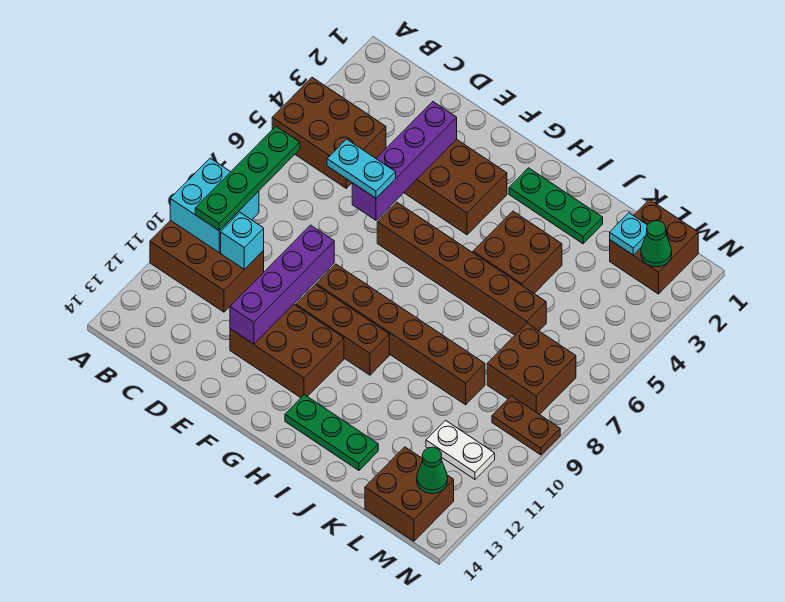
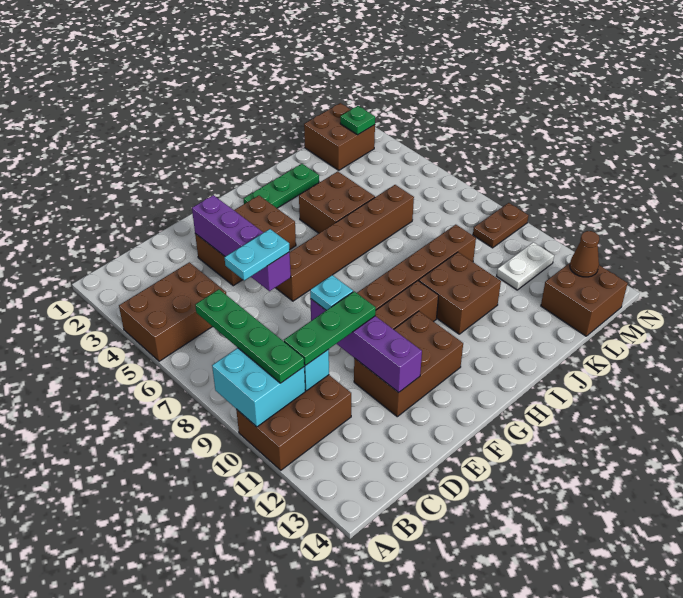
green 1x3 plate [285,395,378,470] -> green 1x3 plate moved to [284,291,376,366]
cyan 1x1 plate [610,213,648,255] -> cyan 1x1 plate moved to [310,275,353,310]
brown 2x2 brick [487,323,576,415] -> brown 2x2 brick moved to [419,252,501,334]
green 1x1 cone [641,221,672,267] -> green 1x1 plate [340,106,375,135]
green 1x1 cone [417,447,447,494] -> brown 1x1 cone [570,231,599,277]

